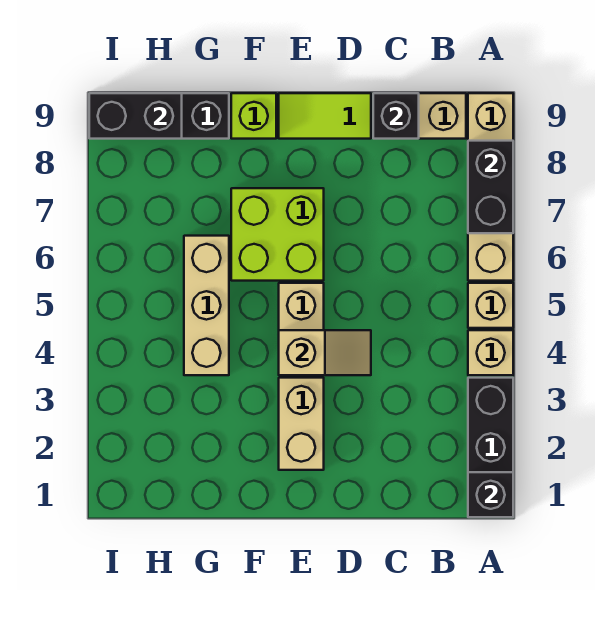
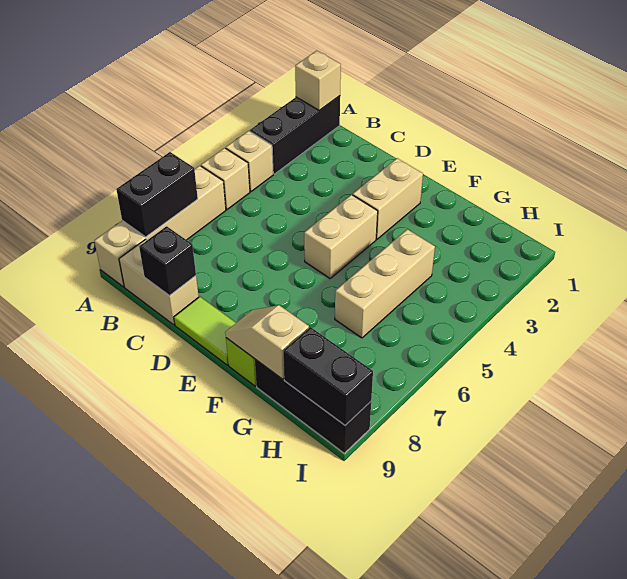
black 1x1 brick [468,472,513,517] -> tan 1x1 brick [295,51,341,110]
tan 1x2 slope [279,330,371,375] -> tan 1x2 slope moved to [225,305,309,379]
lime 2x2 brick [231,188,324,281] -> none

